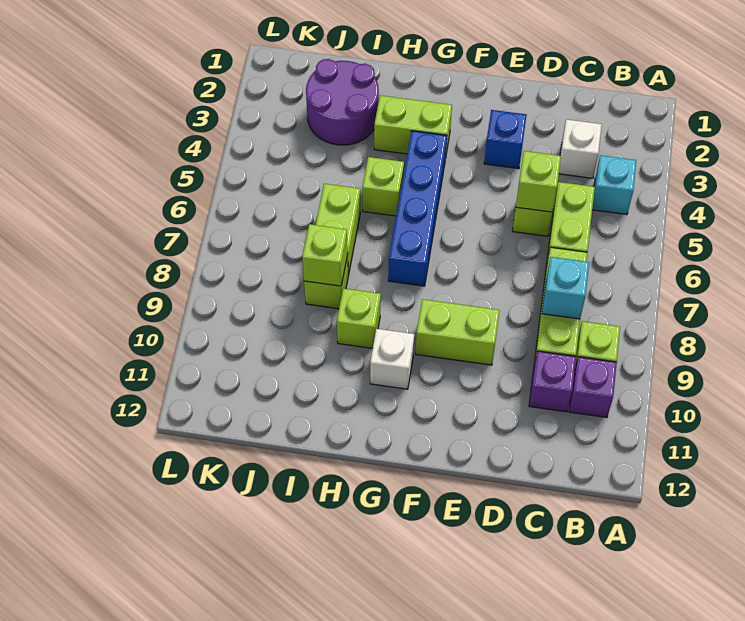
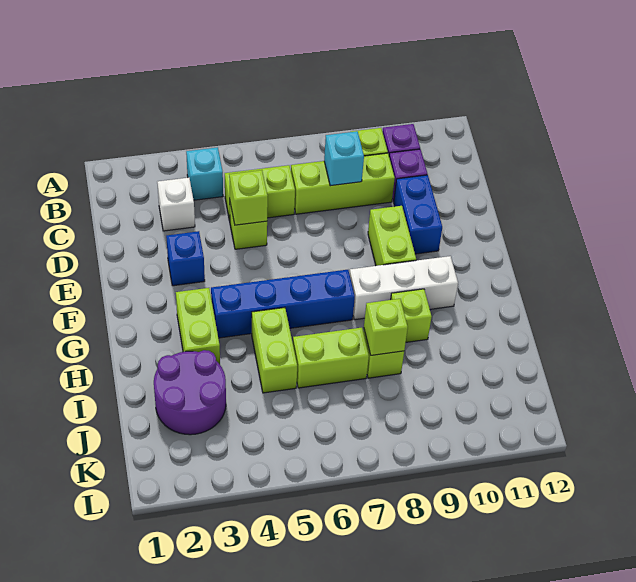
none -> blue 1x2 brick [394,175,442,254]
white 1x1 brick [370,329,414,389] -> white 1x3 brick [350,256,458,320]
lime 1x1 brick [362,157,404,216] -> lime 1x2 brick [252,308,297,393]

